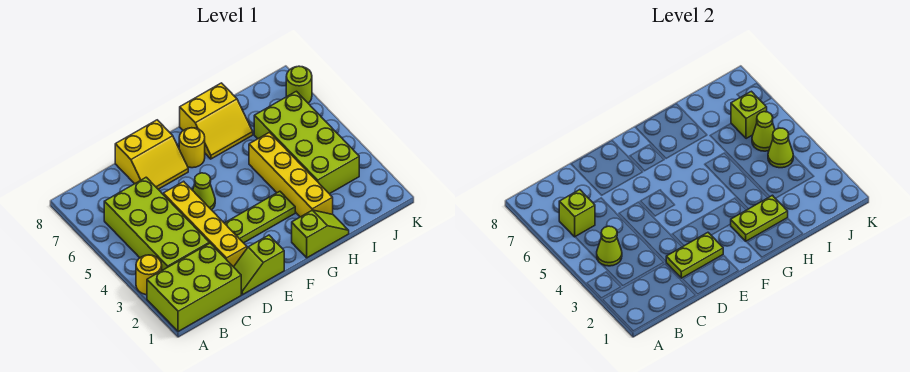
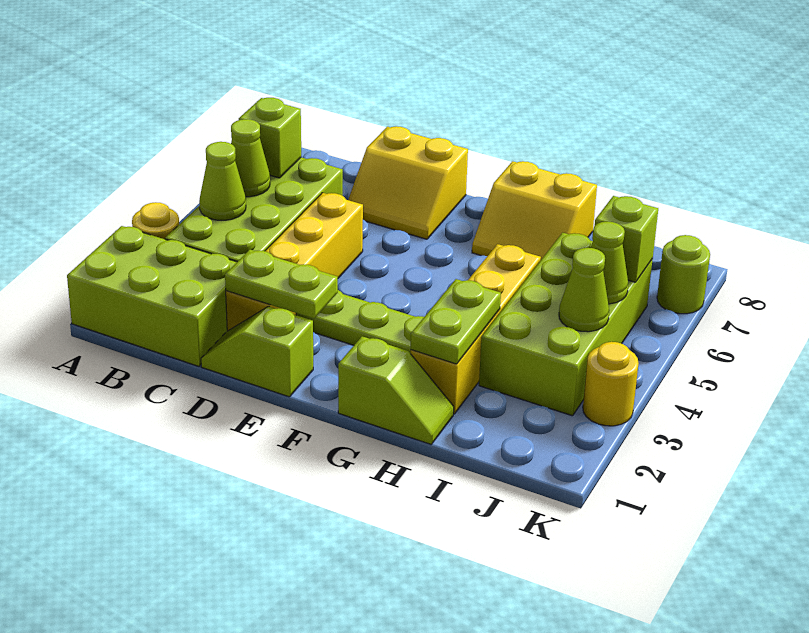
lime 1x1 cone [193,173,215,210] -> lime 1x1 cone moved to [231,119,270,197]
yellow 1x1 round brick [179,128,205,168] -> yellow 1x1 round brick moved to [583,342,639,426]
lime 1x2 plate [731,195,788,241] -> lime 1x2 plate turned to [411,279,501,364]

